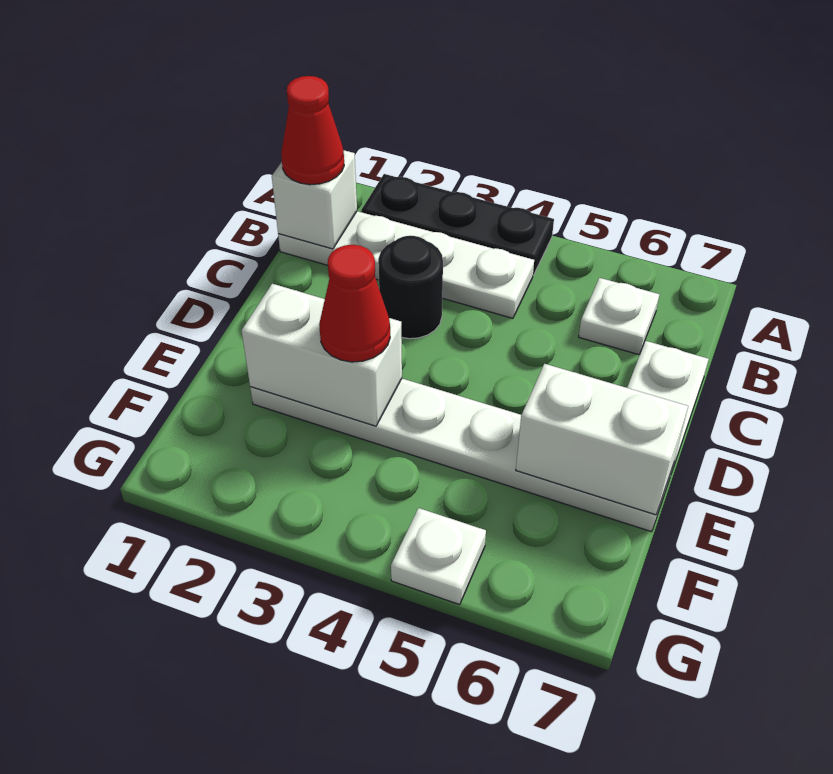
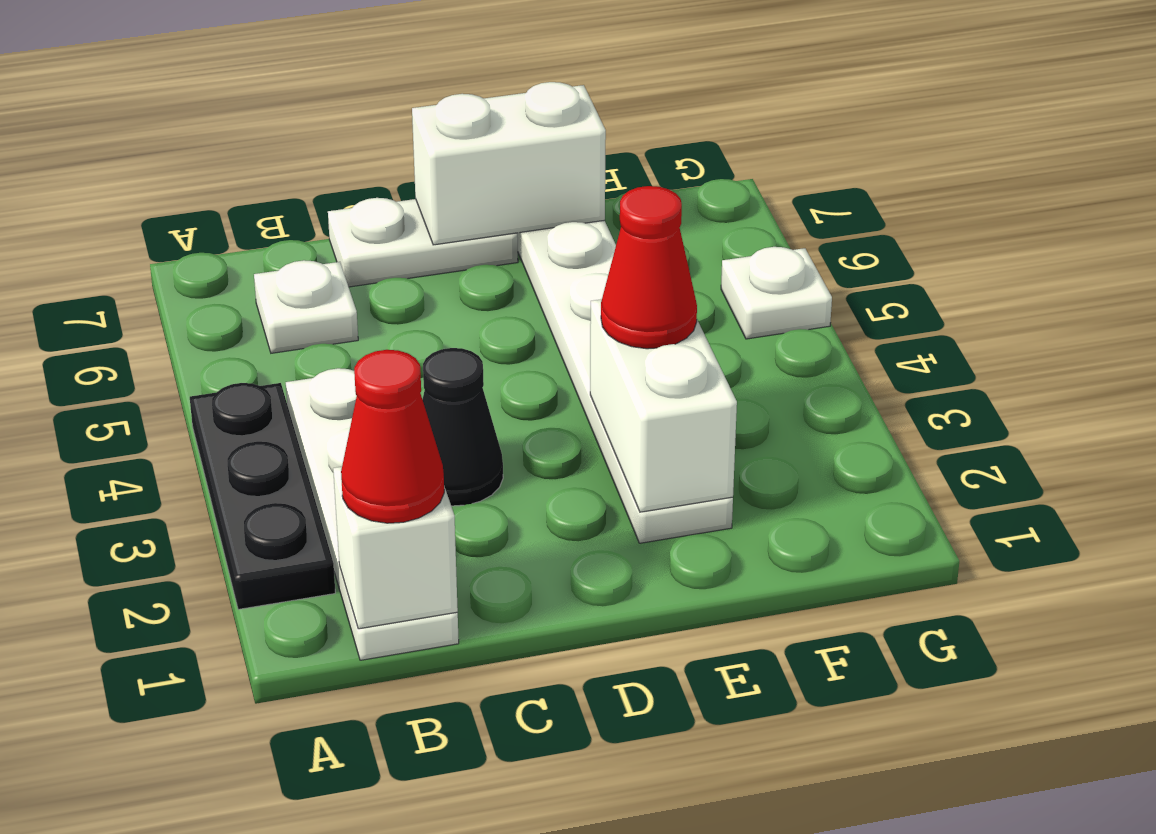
black 1x1 round brick [378,236,443,339] -> black 1x1 cone [422,348,503,506]
white 1x2 brick [516,364,688,515] -> white 1x2 brick turned to [412,82,606,245]

